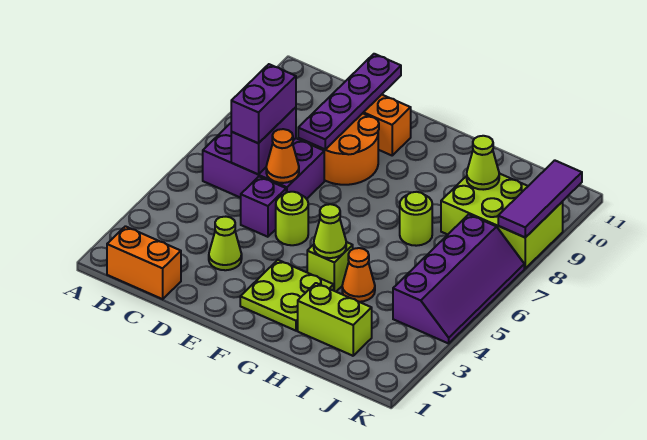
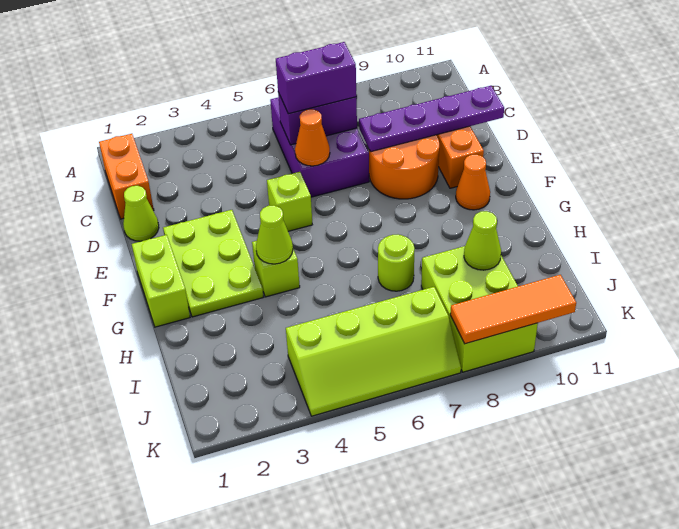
lime 1x1 cone [209,217,242,270] -> lime 1x1 cone moved to [123,186,159,241]
purple 1x1 brick [241,177,286,237] -> none
lime 1x1 round brick [276,192,308,245] -> lime 1x1 brick [267,172,312,231]
lime 2x2 plate [240,260,334,331] -> lime 2x3 plate [163,210,263,317]
lime 1x2 brick [298,283,372,356] -> lime 1x2 brick moved to [132,235,190,327]
orange 1x1 cone [342,248,375,302] -> orange 1x1 cone moved to [456,155,490,210]
purple 2x4 slope [393,214,524,343] -> lime 2x4 slope [286,287,461,416]
purple 1x3 tile [498,160,582,237] -> orange 1x3 tile [450,275,576,344]

